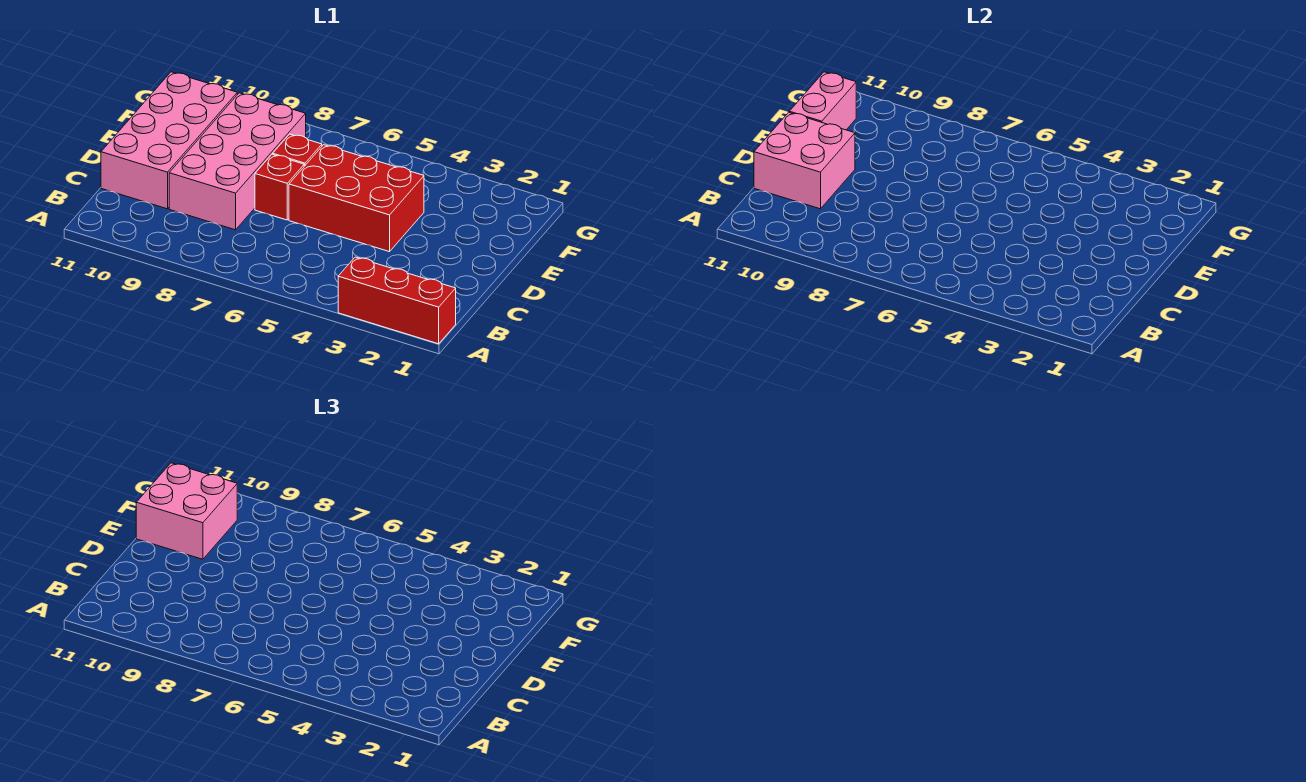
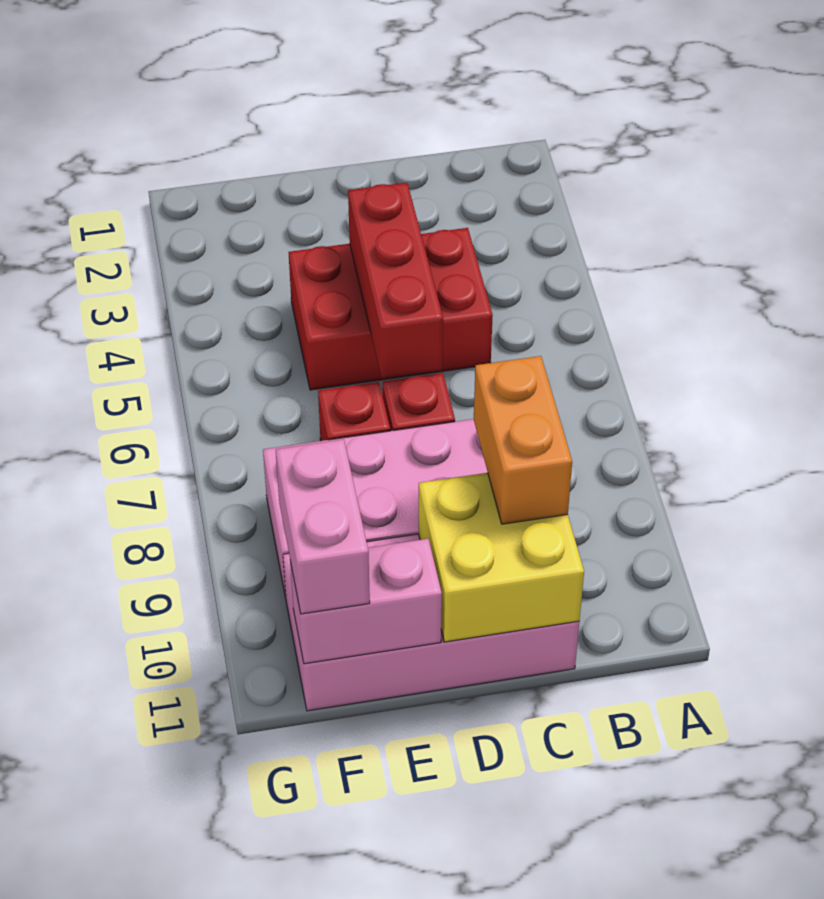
red 1x3 brick [338,257,456,344] -> red 1x3 brick moved to [348,183,443,378]
none -> orange 1x2 brick [474,356,572,524]
pink 2x2 brick [754,112,855,209] -> yellow 2x2 brick [419,473,584,642]
red 2x3 brick [289,145,424,252] -> red 2x3 brick turned to [289,228,493,390]
pink 2x2 brick [136,463,237,559] -> pink 1x2 brick [276,440,370,614]

